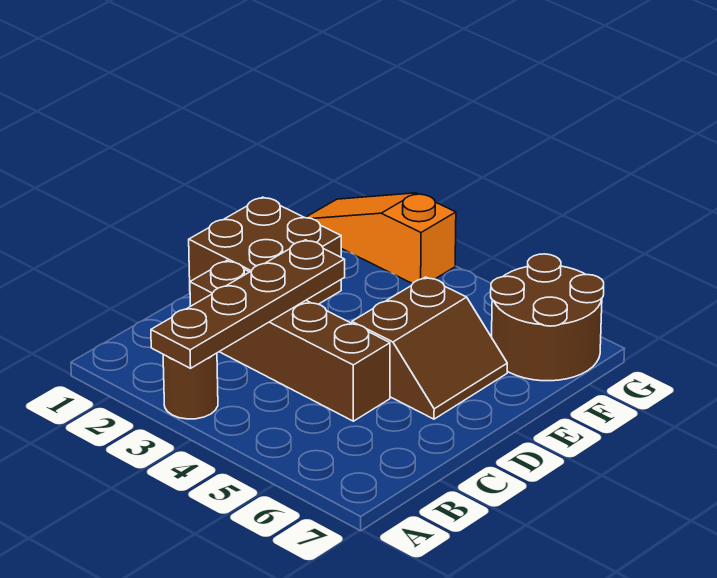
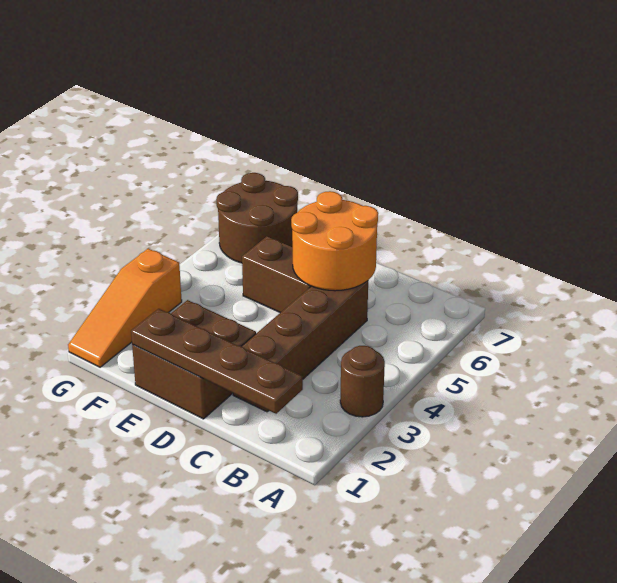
brown 1x4 plate [151,240,345,368] -> brown 1x4 plate moved to [131,309,303,414]
none -> orange 2x2 round brick [291,191,378,291]

